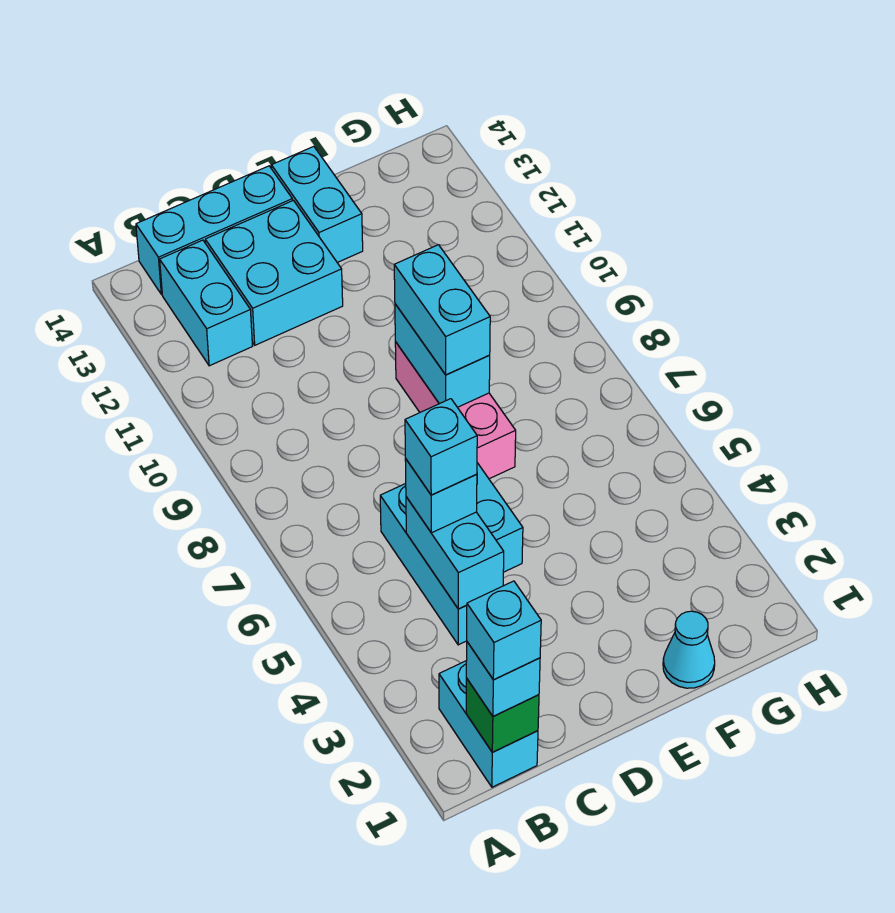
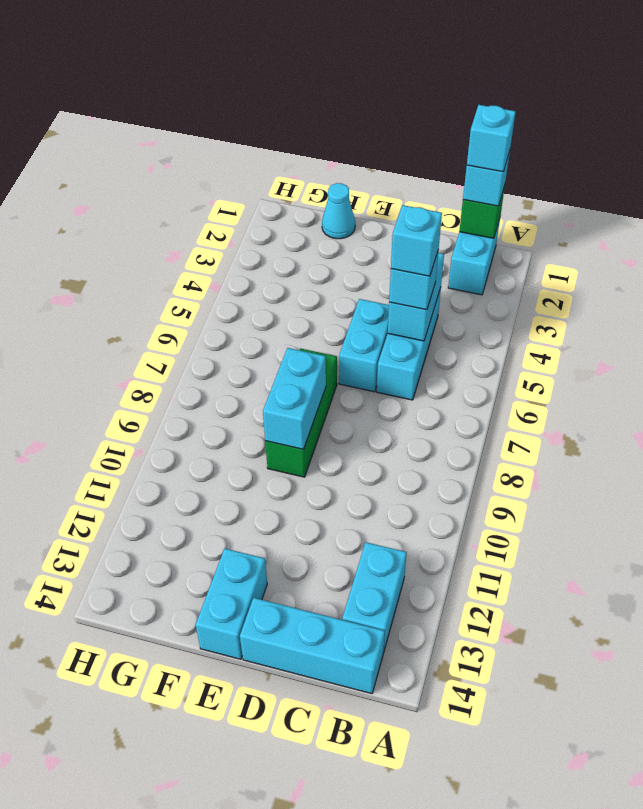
cyan 2x2 brick [205,200,343,345] -> none
pink 1x3 brick [395,342,516,479] -> green 1x3 brick [265,349,337,477]
cyan 1x2 brick [394,245,490,375] -> none

